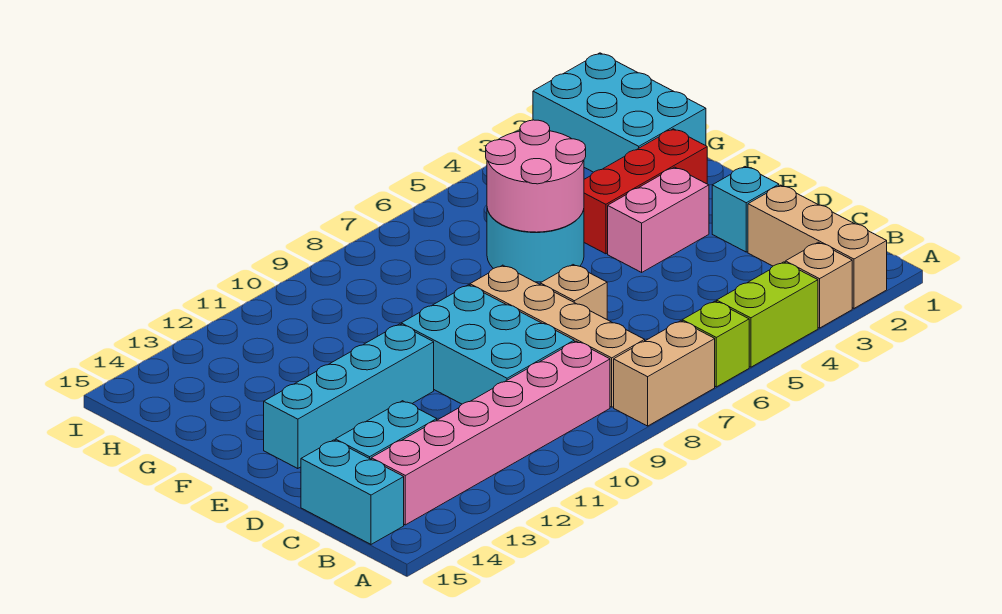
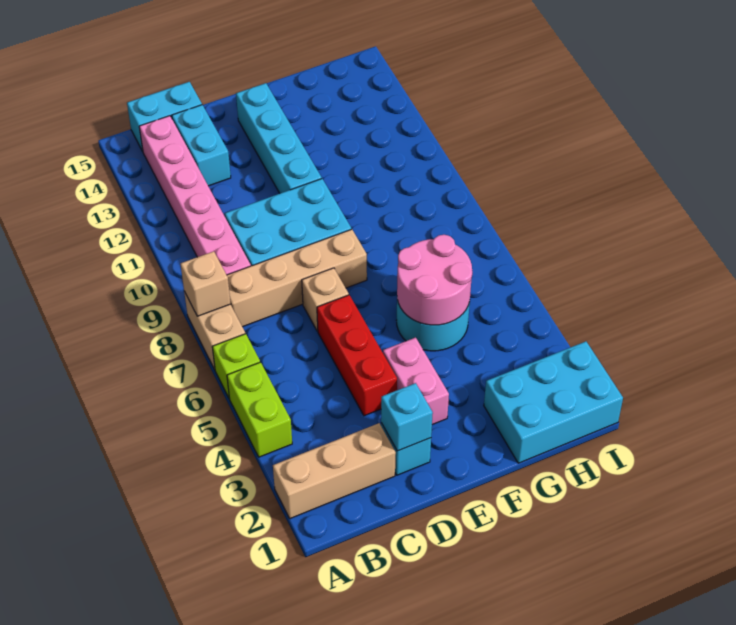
tan 1x1 brick [785,242,852,328] -> tan 1x1 brick moved to [181,251,231,316]
none -> cyan 1x1 brick [381,383,433,451]
red 1x3 brick [584,129,707,254] -> red 1x3 brick moved to [317,295,397,416]

